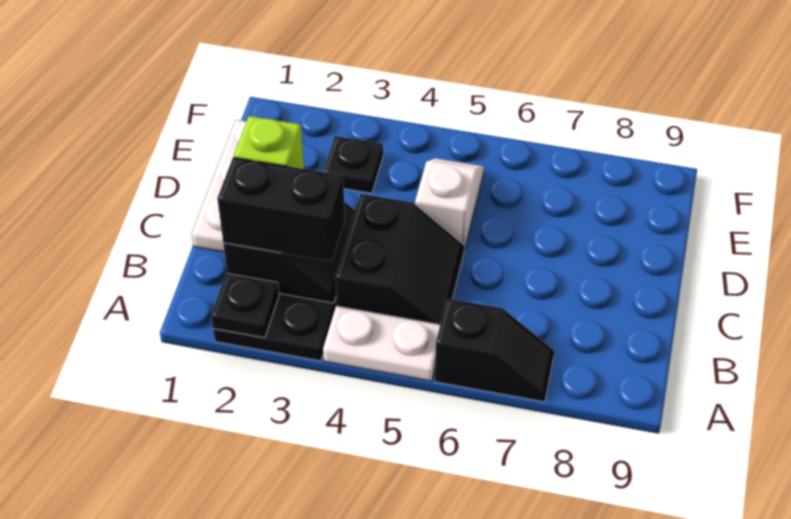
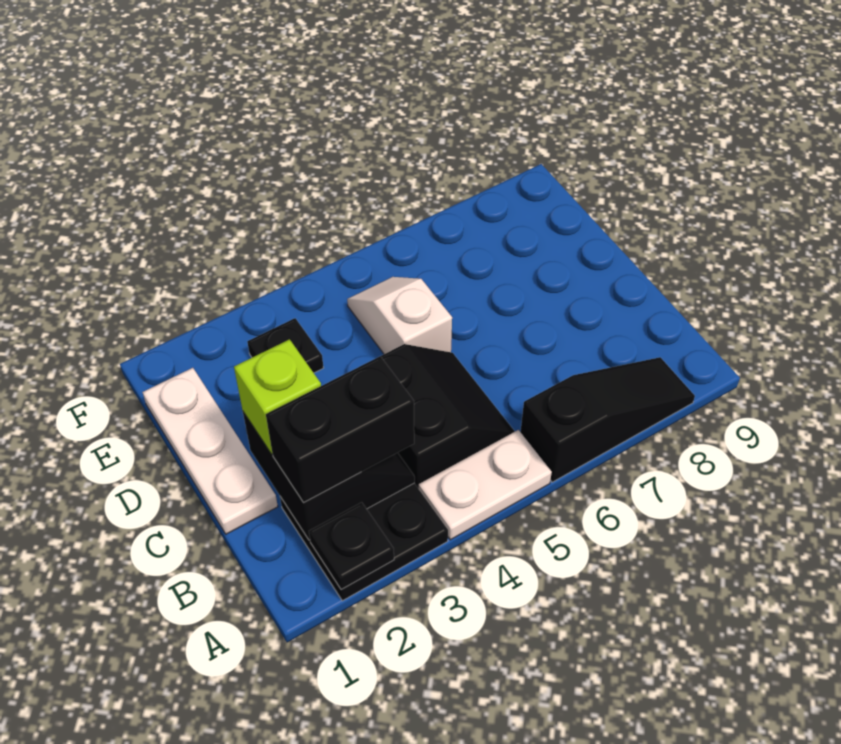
black 1x2 slope [435,299,554,402] -> black 1x3 slope [520,357,695,482]

